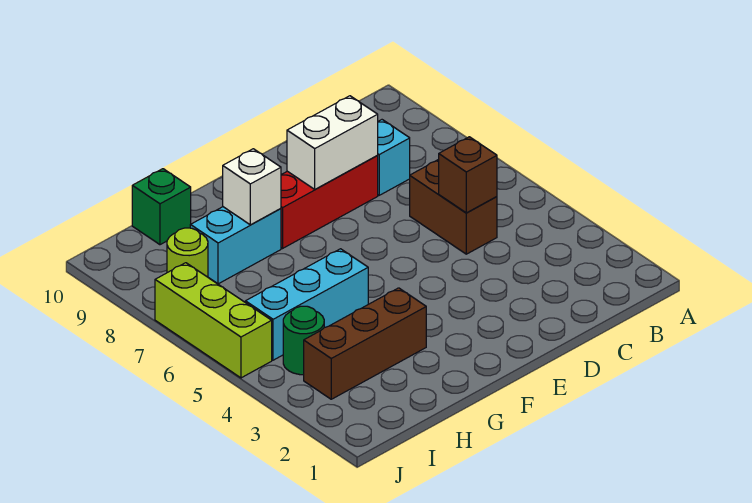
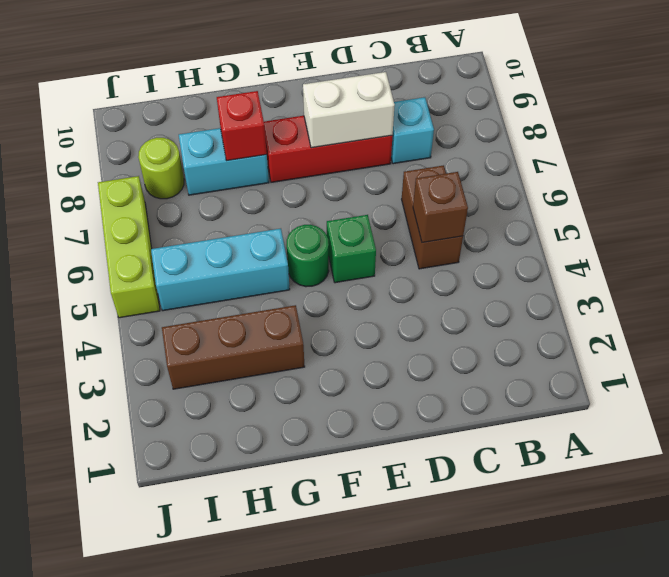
white 1x1 brick [223,149,281,225] -> red 1x1 brick [217,91,267,161]
green 1x1 brick [132,169,191,245] -> green 1x1 brick moved to [327,215,376,283]
green 1x1 round brick [283,306,324,375] -> green 1x1 round brick moved to [287,225,329,287]

